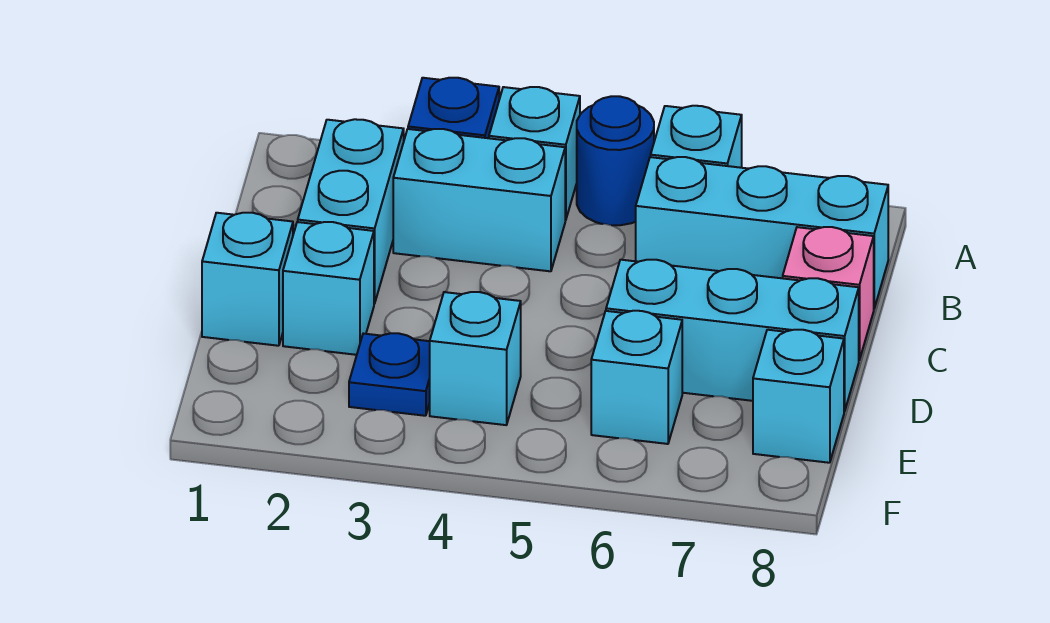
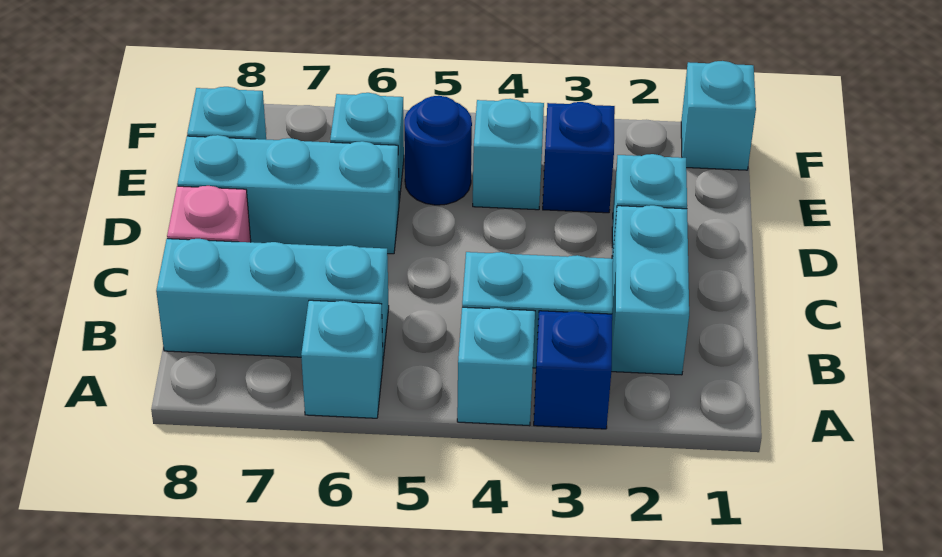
blue 1x1 round brick [577,96,654,225] -> blue 1x1 round brick moved to [404,96,472,205]
cyan 1x1 brick [202,213,293,346] -> cyan 1x1 brick moved to [681,61,756,170]
blue 1x1 plate [349,333,430,416] -> blue 1x1 brick [543,102,615,213]

